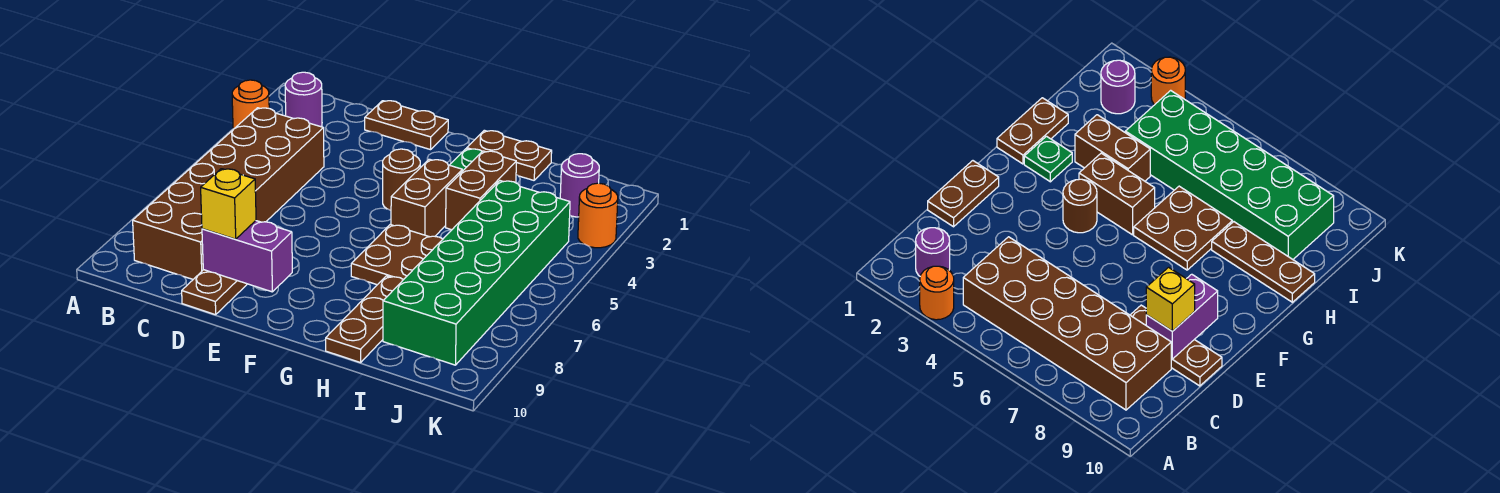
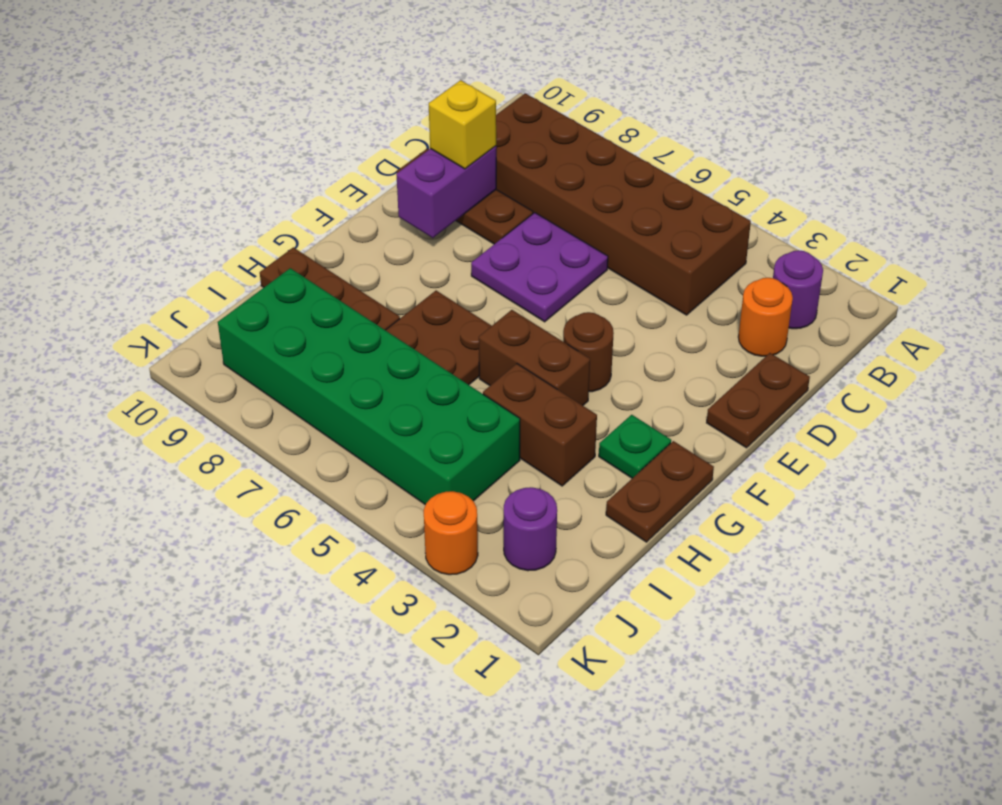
orange 1x1 round brick [232,80,269,129] -> orange 1x1 round brick moved to [738,278,793,356]
none -> purple 2x2 plate [471,213,608,322]

